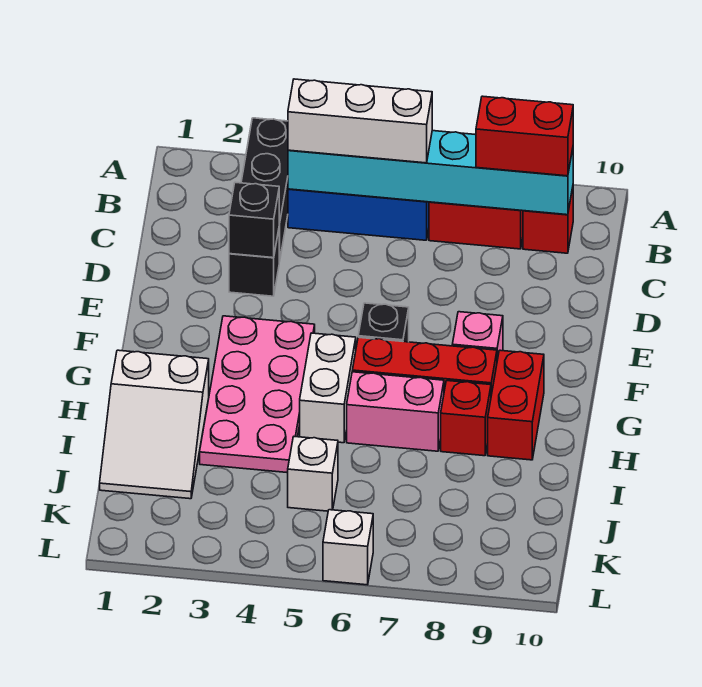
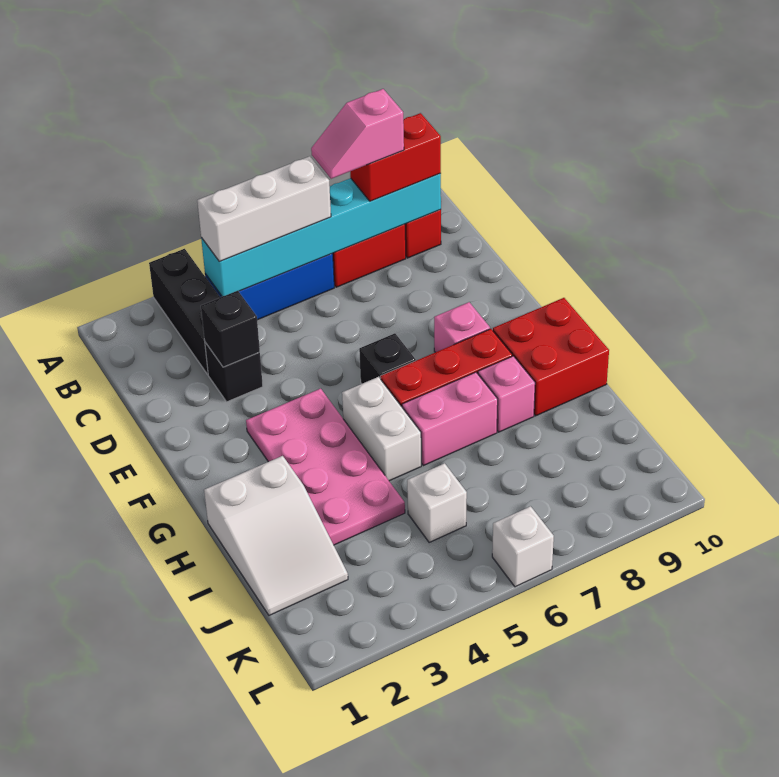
none -> pink 1x2 slope [311,89,404,179]
red 1x2 brick [488,350,544,460] -> red 2x2 brick [493,298,609,416]
red 1x1 brick [441,381,491,456] -> pink 1x1 brick [478,356,535,432]

